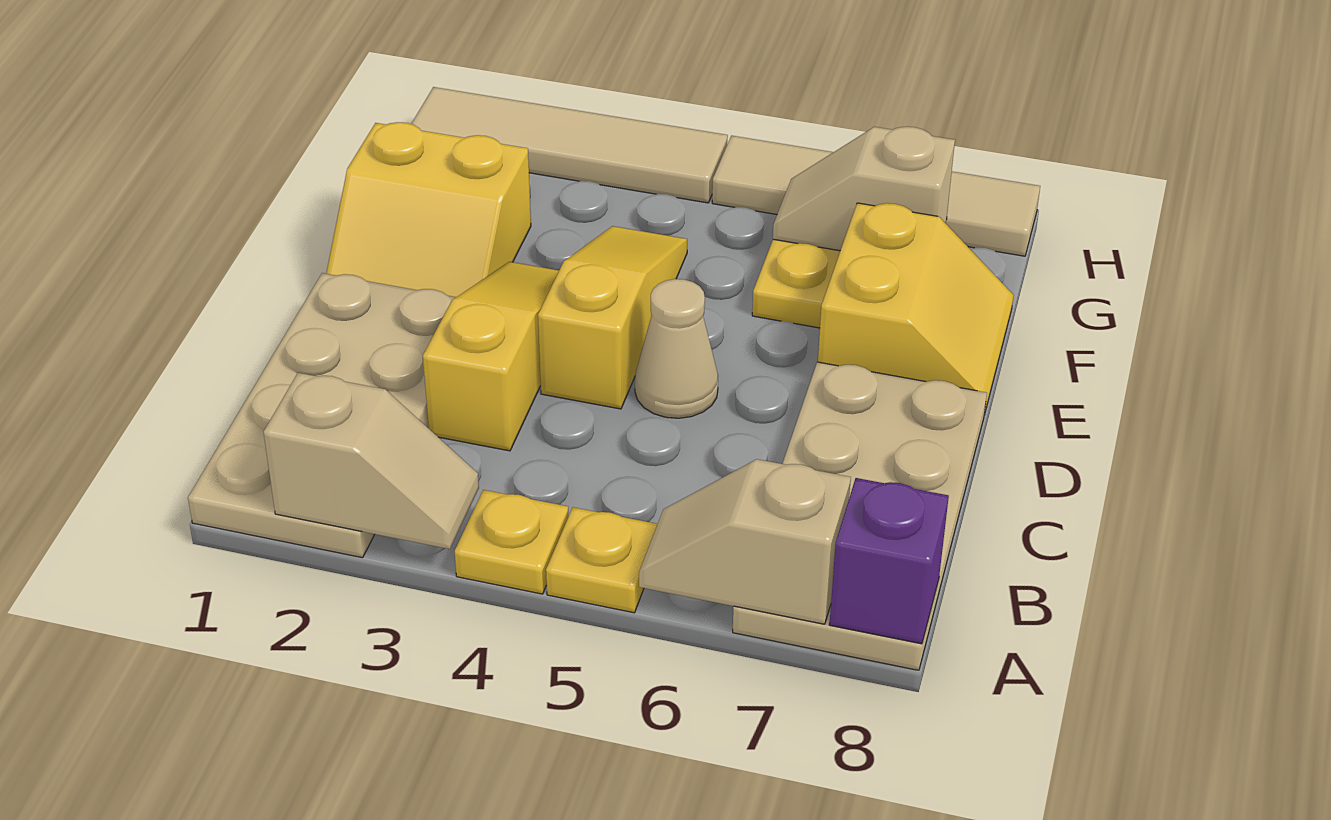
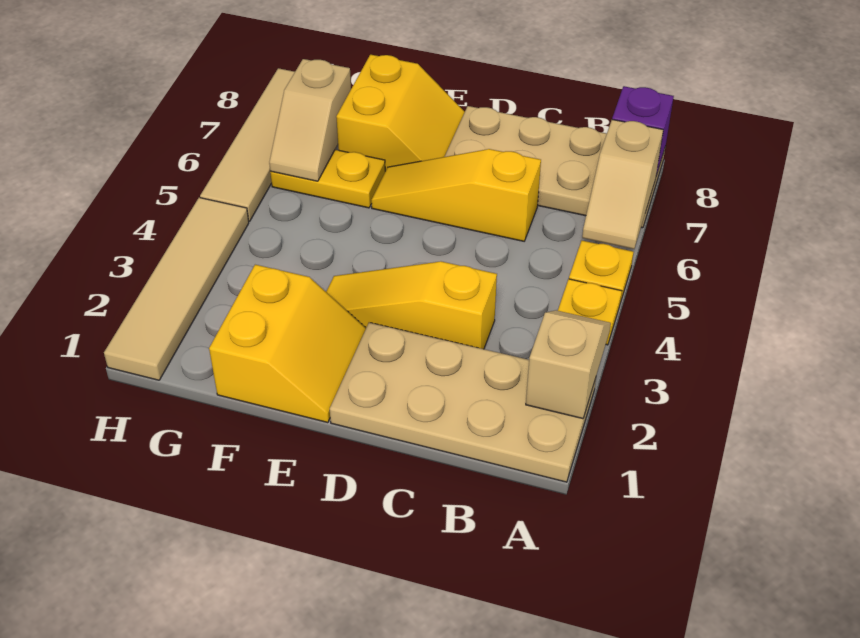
yellow 1x3 slope [538,226,687,409] -> yellow 1x3 slope moved to [371,149,541,241]
tan 1x1 cone [635,279,718,418] -> none
yellow 2x2 slope [818,203,1014,415] -> yellow 2x2 slope turned to [336,55,465,171]

